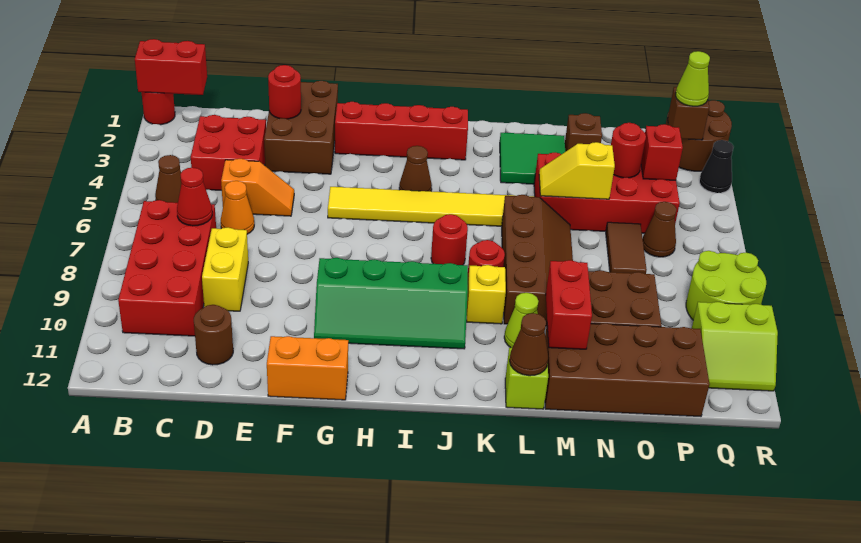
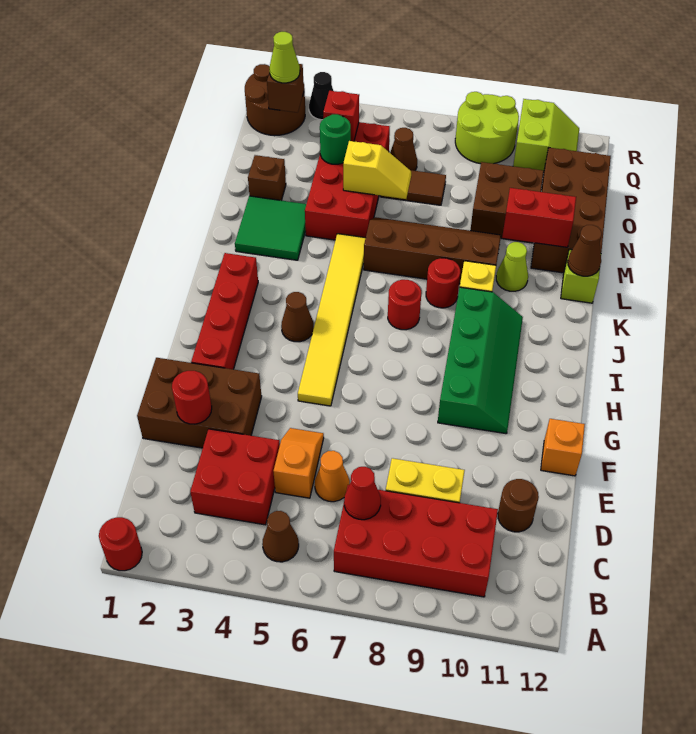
red 1x2 brick [135,39,207,95] -> none
orange 1x2 brick [267,336,348,400] -> orange 1x1 brick [541,419,585,476]
yellow 1x2 slope [539,142,615,199] -> yellow 1x2 slope turned to [343,141,411,199]
red 1x1 round brick [611,123,646,178] -> green 1x1 round brick [320,114,351,164]

